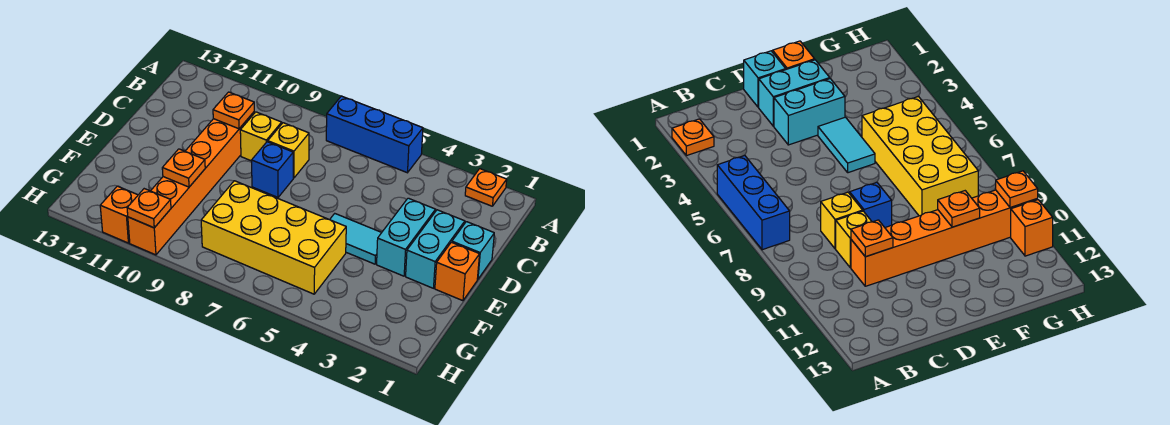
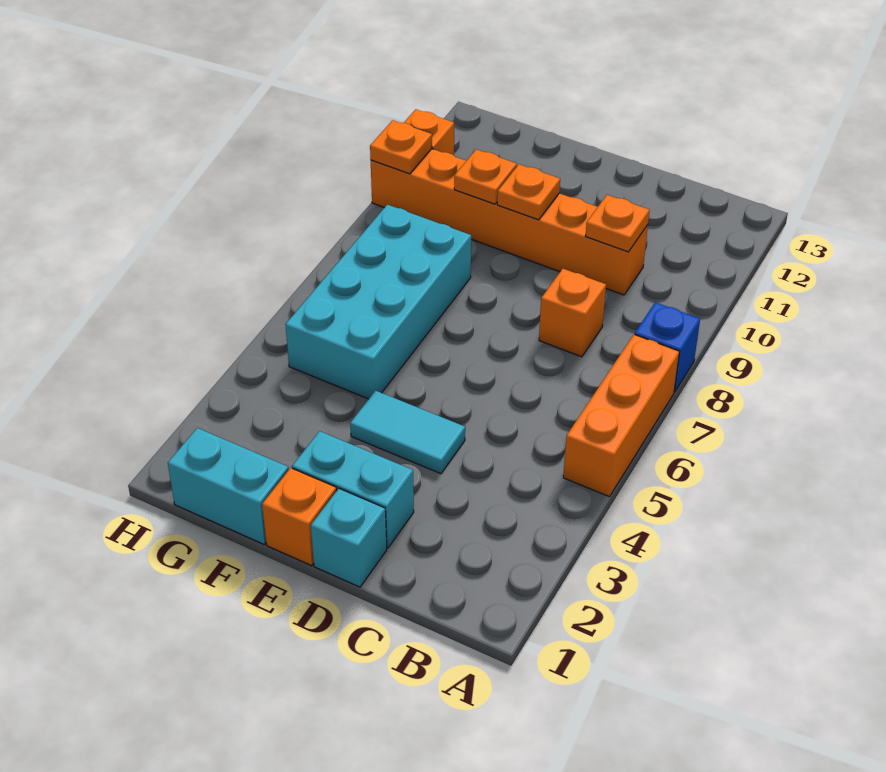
orange 1x1 plate [465,169,507,206] -> orange 1x1 plate moved to [497,164,560,220]
blue 1x3 brick [326,96,423,173] -> orange 1x3 brick [563,334,679,497]
yellow 1x1 brick [268,123,309,178] -> orange 1x1 brick [539,269,606,357]
yellow 1x1 brick [240,112,282,161] -> none
cyan 1x2 brick [377,198,435,276] -> cyan 1x2 brick moved to [168,428,289,544]
blue 1x1 brick [252,142,293,197] -> blue 1x1 brick moved to [635,302,700,392]
cyan 1x2 tile [330,214,382,264] -> cyan 1x2 tile turned to [350,391,465,474]
yellow 2x4 brick [201,181,346,294] -> cyan 2x4 brick [285,205,471,399]

